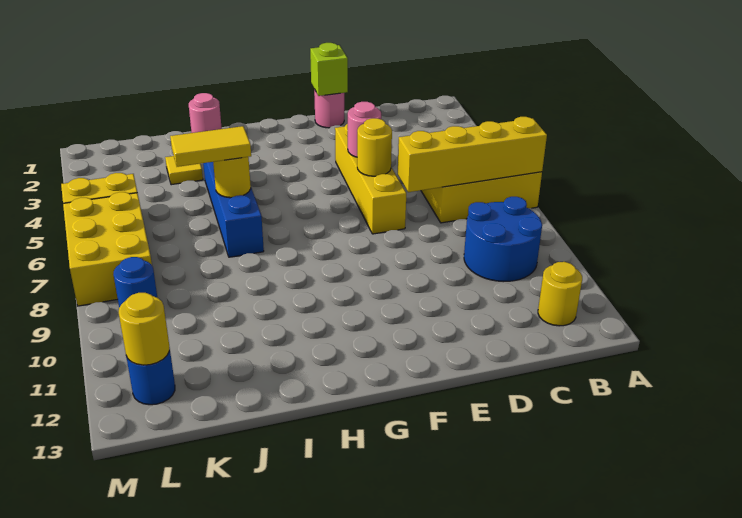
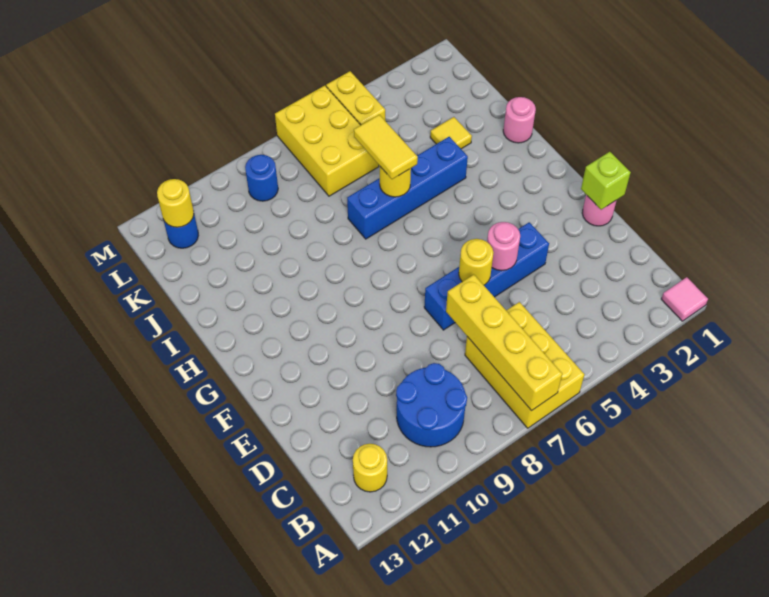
none -> pink 1x1 tile [661,277,708,321]
yellow 1x4 brick [335,124,406,234] -> blue 1x4 brick [424,222,549,330]
yellow 2x3 brick [63,192,152,306] -> yellow 2x3 brick turned to [275,86,379,196]

